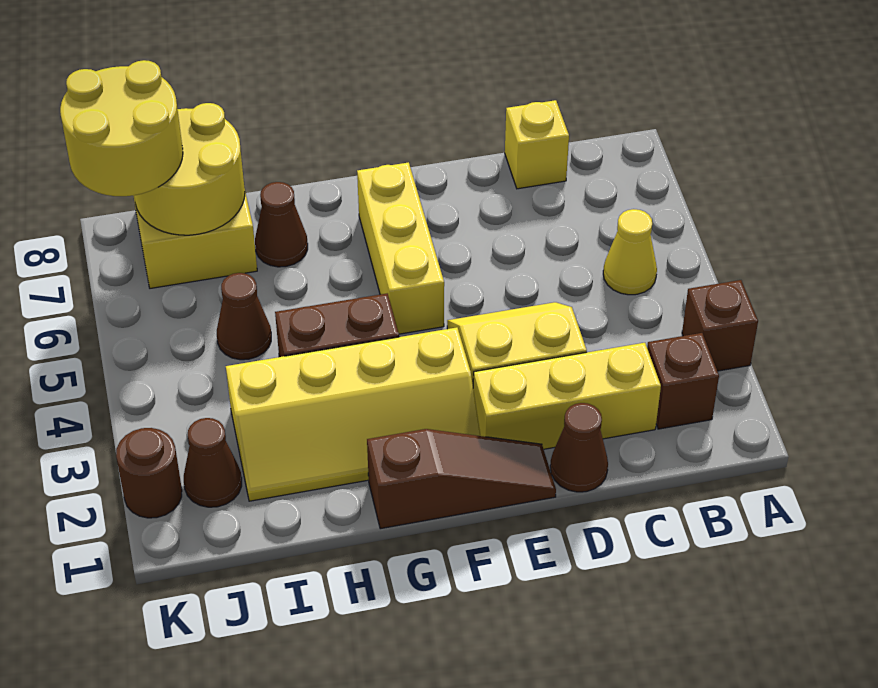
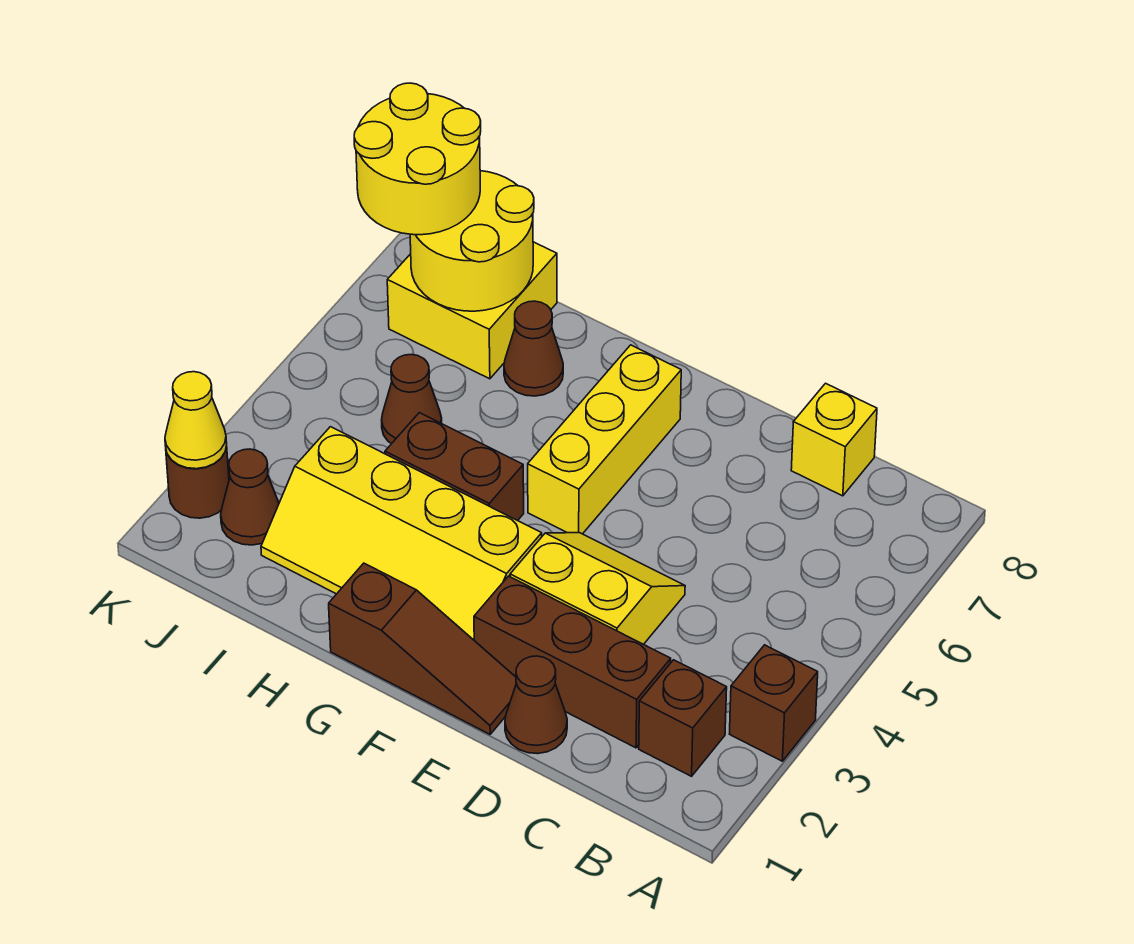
yellow 1x1 cone [603,209,657,295] -> yellow 1x1 cone moved to [165,372,227,469]
yellow 1x3 brick [473,343,661,449] -> brown 1x3 brick [474,576,671,748]

